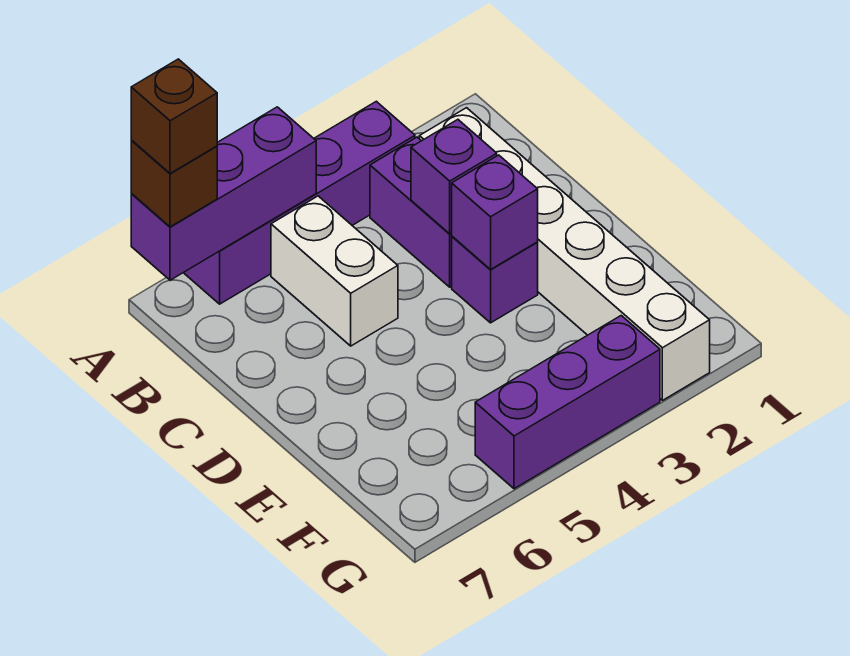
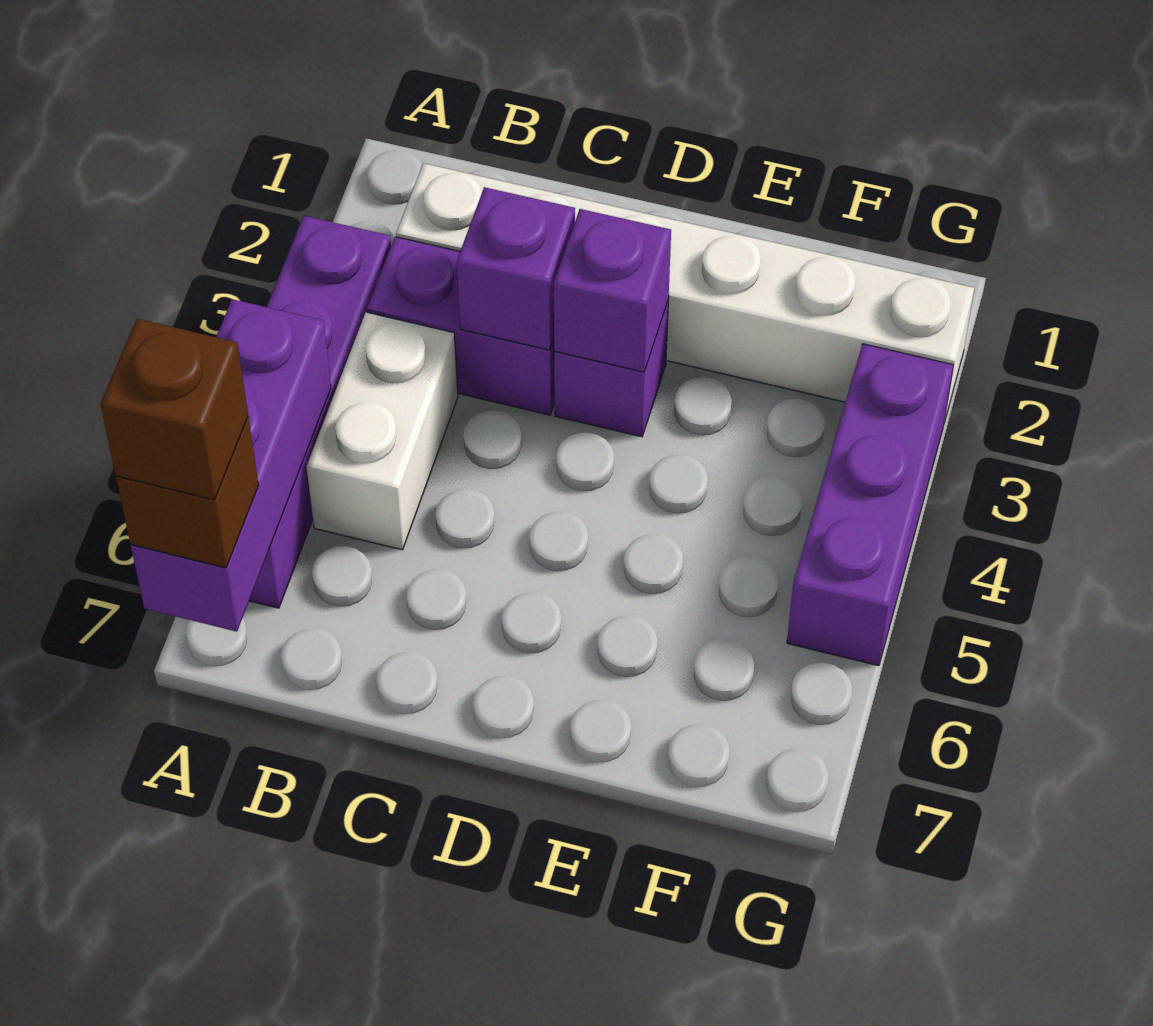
white 1x2 brick [271,196,398,346] -> white 1x2 brick turned to [306,312,458,550]

